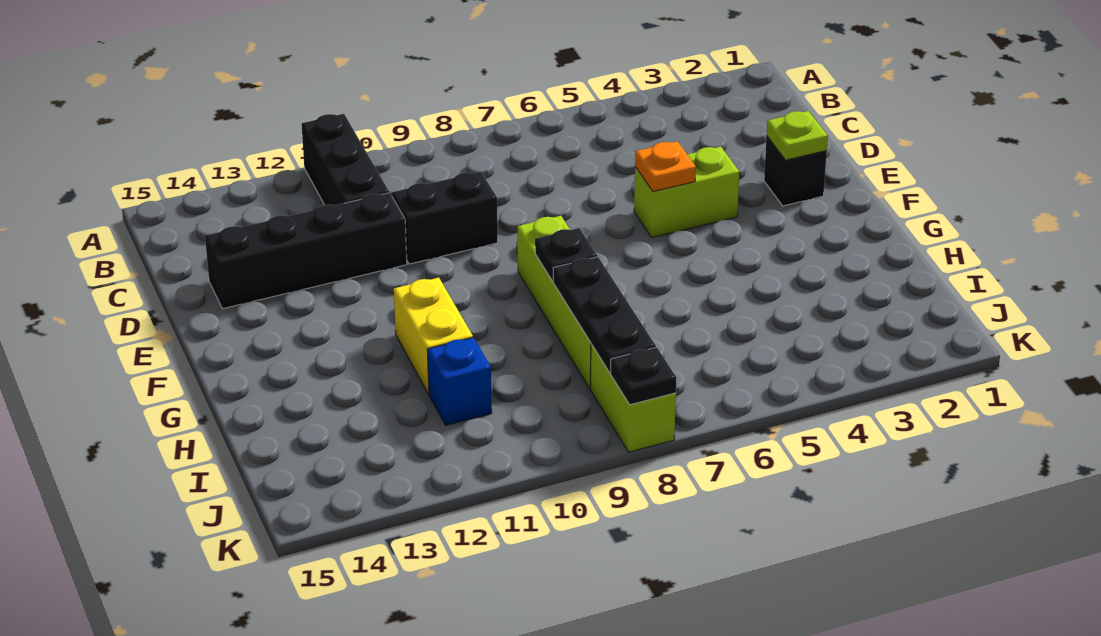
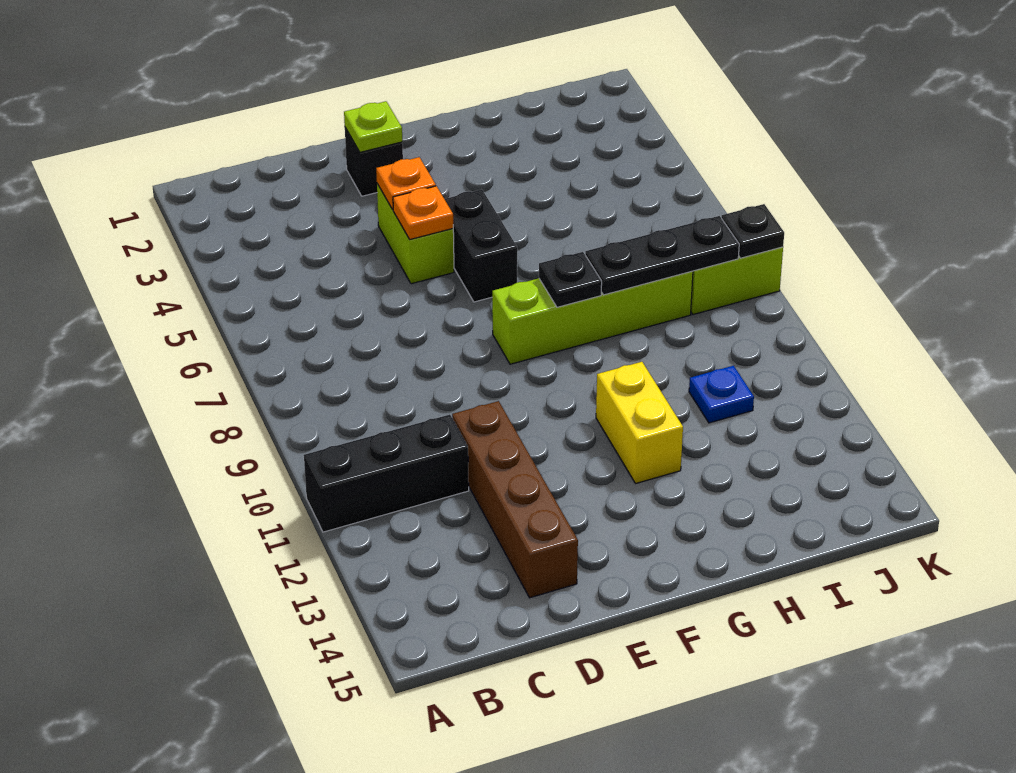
black 1x2 brick [392,172,498,264] -> black 1x2 brick moved to [445,189,517,302]
black 1x4 brick [205,193,407,309] -> brown 1x4 brick [452,401,578,598]
none -> orange 1x1 plate [376,157,436,210]
yellow 1x2 brick [394,278,473,394] -> yellow 1x2 brick turned to [596,362,683,484]
blue 1x1 brick [427,338,492,425] -> blue 1x1 plate [689,366,754,423]

